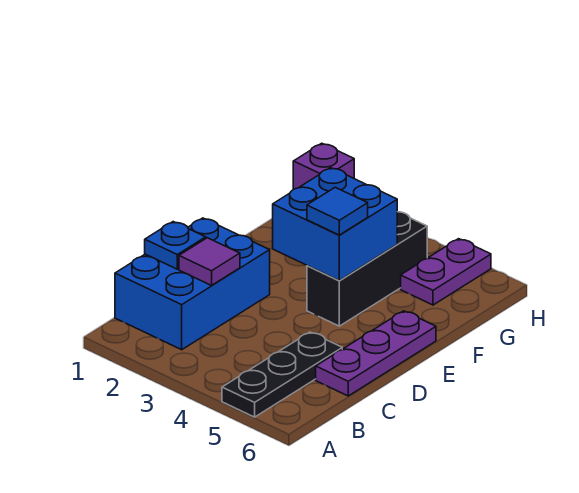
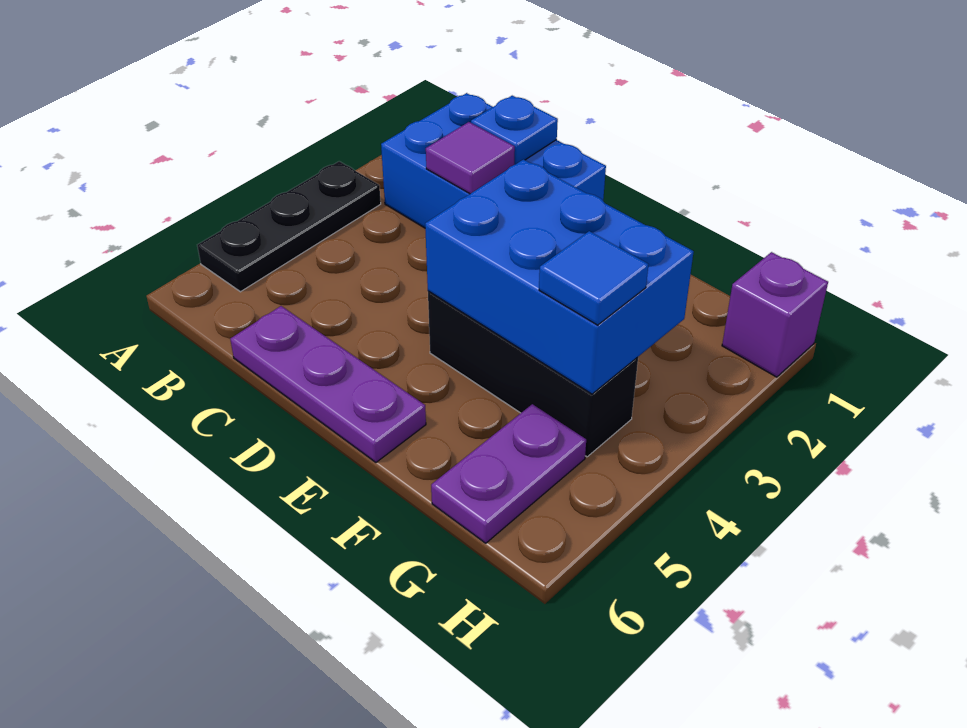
black 1x3 plate [222,332,342,417] -> black 1x3 plate turned to [197,161,381,292]
blue 2x2 brick [273,168,397,281] -> blue 2x3 brick [425,159,694,394]
blue 1x1 tile [307,187,368,235] -> blue 1x1 tile moved to [539,231,649,325]
purple 1x2 plate [401,239,491,305] -> purple 1x2 plate turned to [431,404,586,543]

